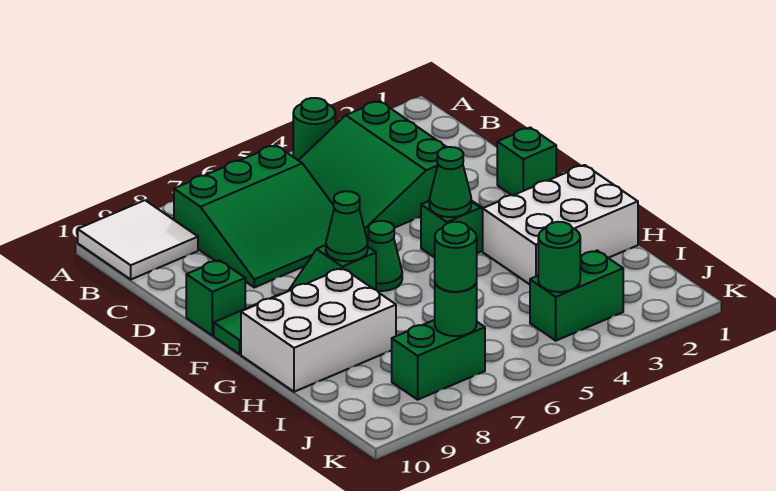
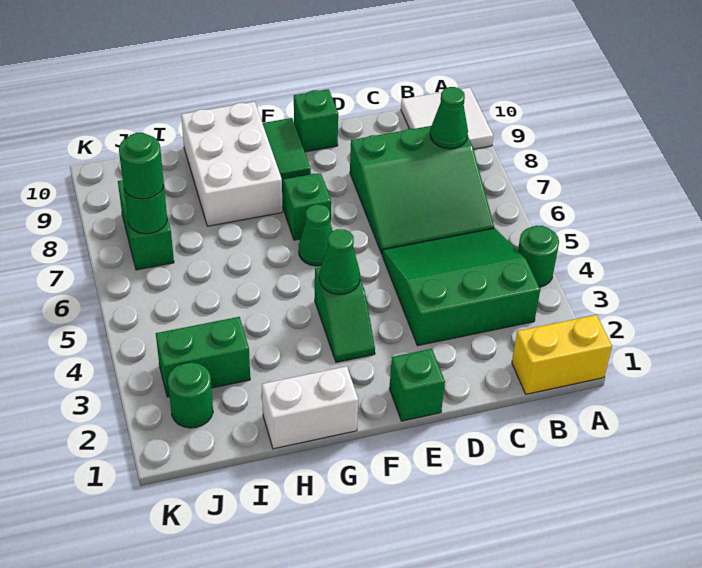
none -> yellow 1x2 brick [512,315,612,394]
green 3x3 slope [174,145,334,287] -> green 3x3 slope turned to [350,126,494,254]
green 1x1 cone [326,191,368,261] -> green 1x1 cone moved to [430,87,468,149]
white 2x3 brick [483,165,638,284] -> white 1x2 brick [262,366,358,449]
green 1x2 brick [530,251,623,341] -> green 1x2 brick turned to [156,317,250,397]
green 1x1 round brick [538,222,580,292] -> green 1x1 round brick moved to [168,362,213,428]

